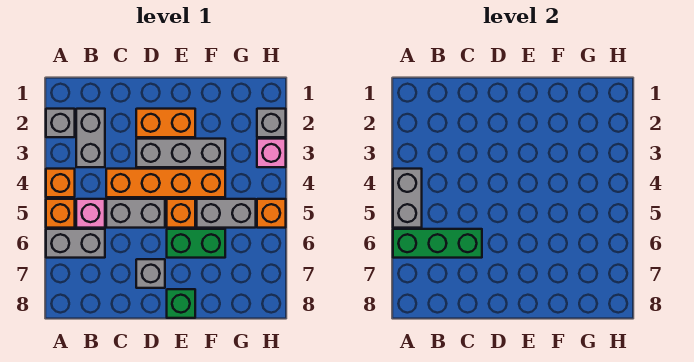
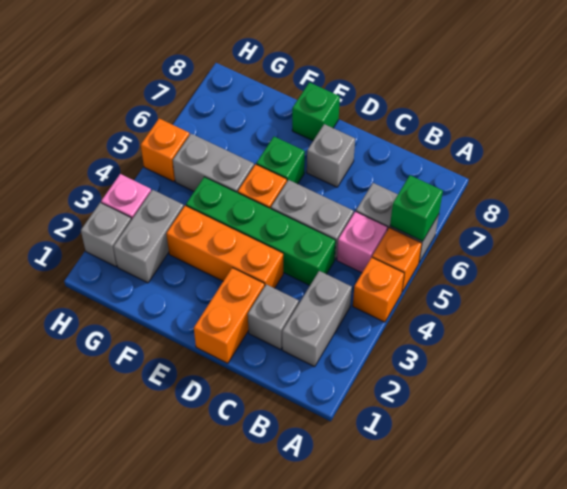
grey 1x1 brick [46,109,75,137] -> grey 1x1 brick moved to [248,284,299,349]
grey 1x2 brick [393,169,422,228] -> grey 1x2 brick moved to [114,190,184,283]
green 1x3 brick [393,229,482,258] -> green 1x1 brick [390,175,443,241]
orange 1x4 brick [106,169,225,197] -> green 1x4 brick [186,177,336,285]
orange 1x2 brick [136,109,195,137] -> orange 1x2 brick turned to [194,268,265,363]
grey 1x3 brick [136,139,225,167] -> orange 1x3 brick [166,206,283,288]
green 1x2 brick [167,229,225,258] -> green 1x1 brick [256,137,305,184]

